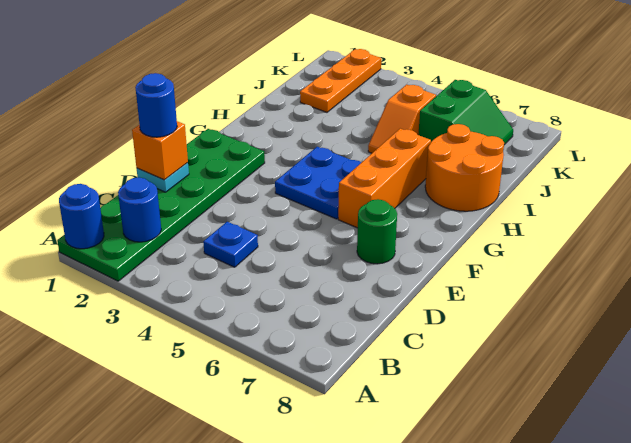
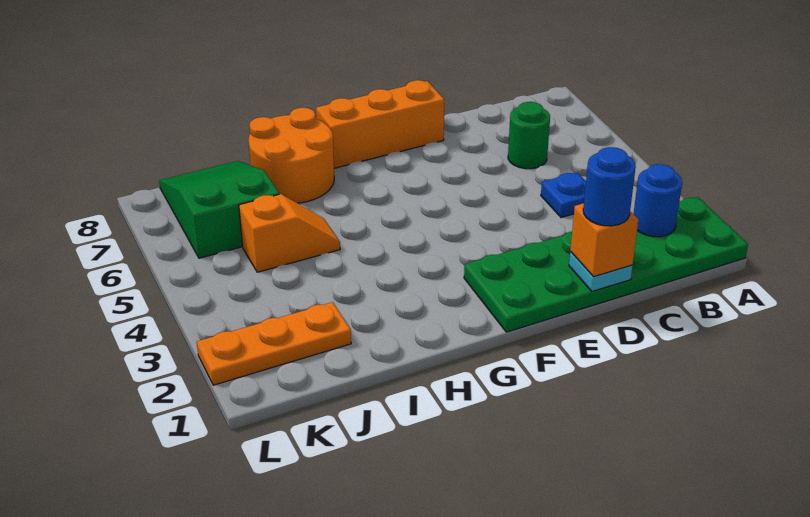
blue 1x1 round brick [59,184,104,249] -> none
green 1x1 round brick [357,199,397,264] -> green 1x1 round brick moved to [508,102,550,169]
blue 2x2 plate [275,147,361,219] -> none
orange 1x3 brick [338,129,431,228] -> orange 1x3 brick moved to [316,80,444,168]
green 2x2 slope [418,80,513,145] -> green 2x3 slope [159,161,279,258]

